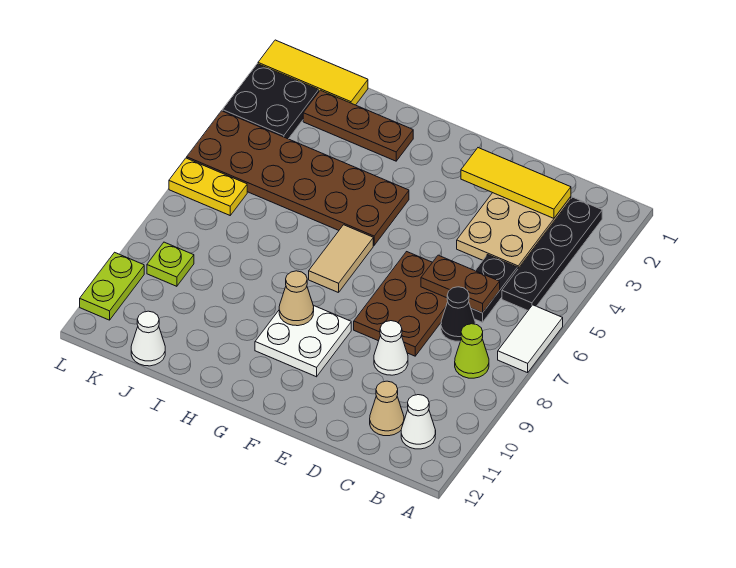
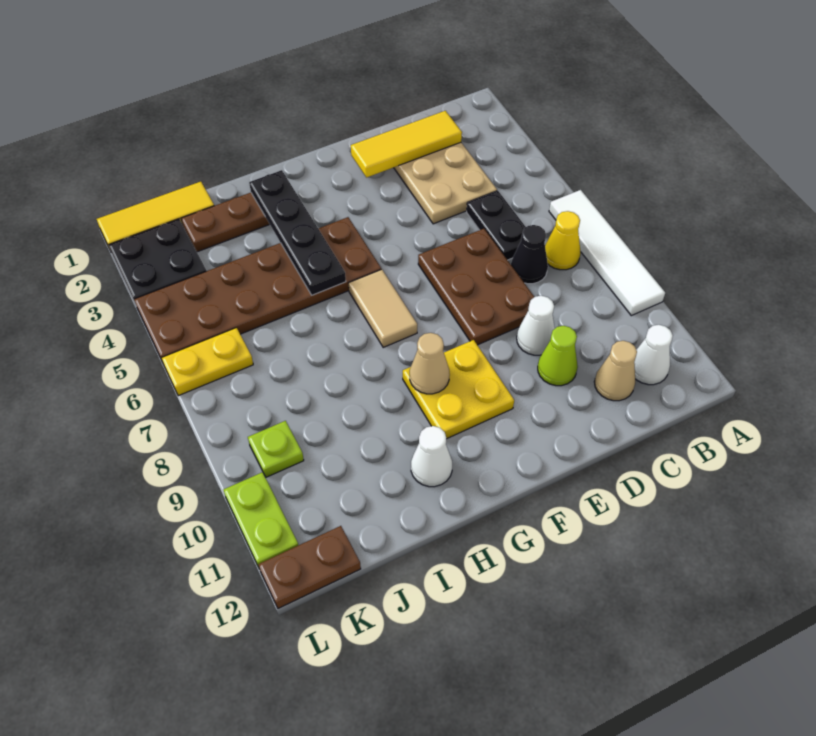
white 1x2 tile [498,305,563,373] -> white 1x4 tile [549,190,665,316]
black 1x4 plate [502,197,602,310] -> black 1x4 plate moved to [249,170,346,295]
none -> yellow 1x1 cone [545,211,581,270]
lime 1x1 cone [455,324,489,378] -> lime 1x1 cone moved to [538,326,578,386]
brown 1x2 plate [421,255,500,313] -> brown 1x2 plate moved to [258,526,361,609]
white 2x2 plate [255,306,351,377] -> yellow 2x2 plate [403,340,514,439]
white 1x1 cone [131,311,165,366] -> white 1x1 cone moved to [411,426,452,487]

